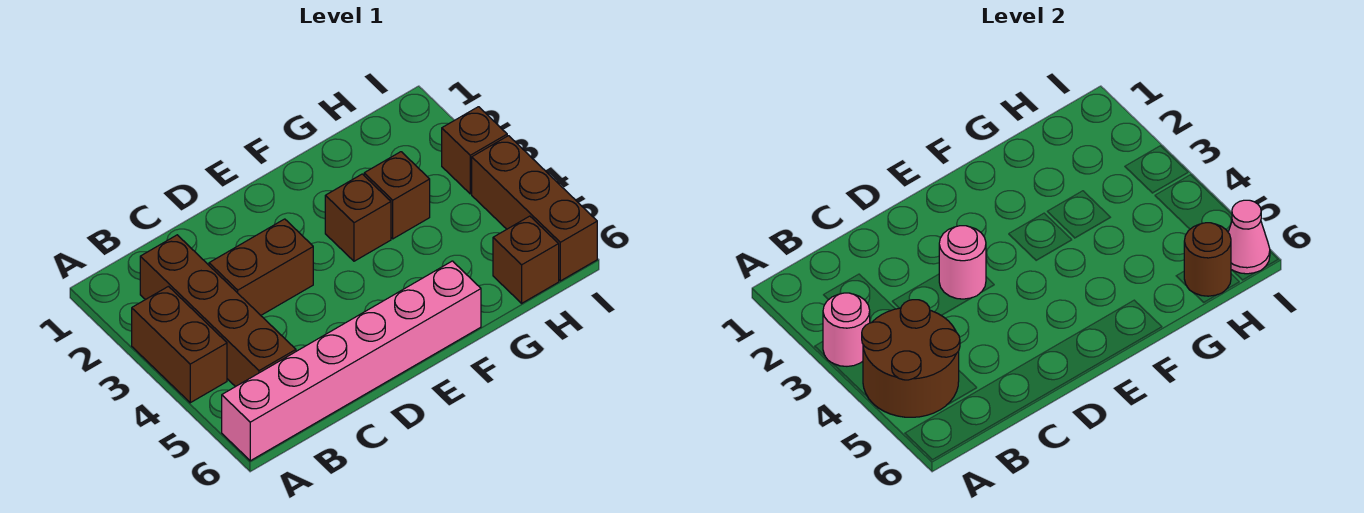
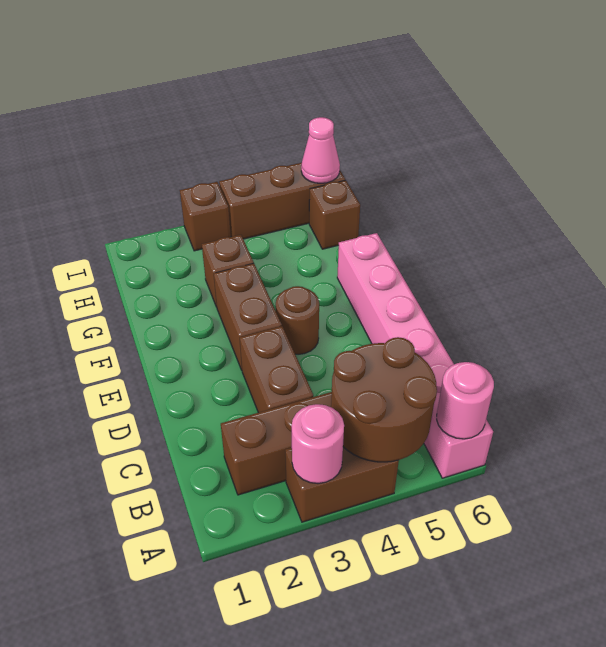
pink 1x1 round brick [939,226,986,299] -> pink 1x1 round brick moved to [437,362,494,439]
brown 1x1 brick [325,174,391,261] -> brown 1x2 brick [214,263,282,370]
brown 1x1 round brick [1184,223,1231,296] -> brown 1x1 round brick moved to [276,286,319,354]

